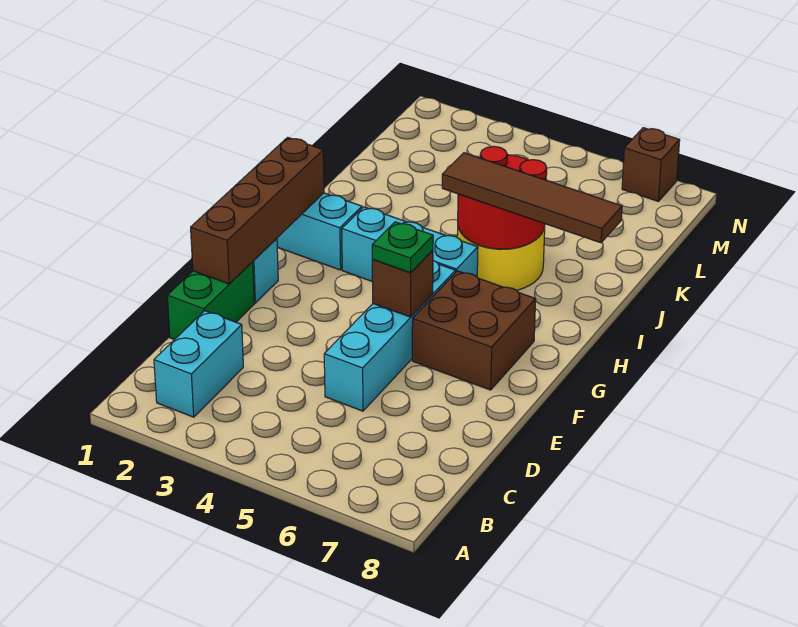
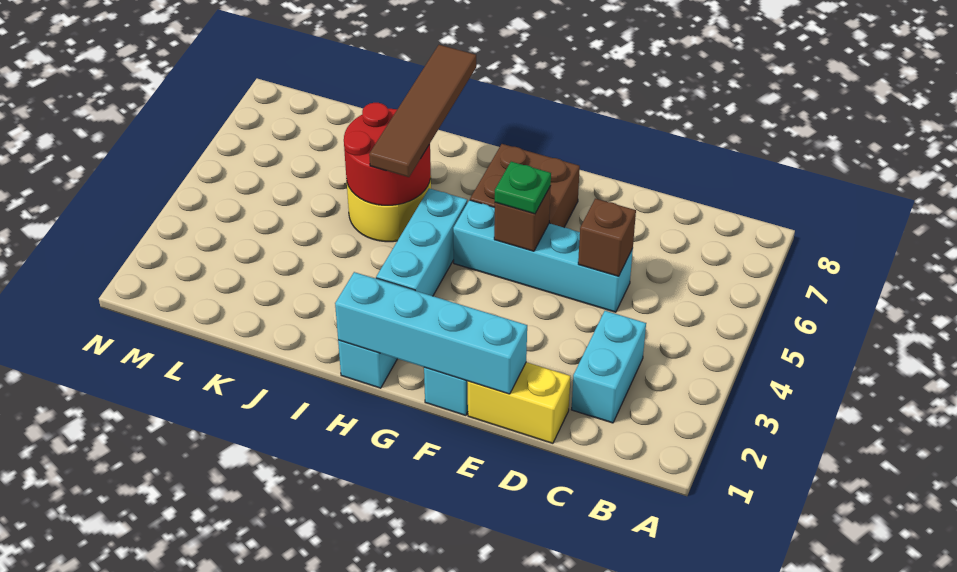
cyan 1x2 brick [154,311,243,417] -> cyan 1x2 brick turned to [571,311,646,423]
green 1x2 brick [167,262,254,340] -> yellow 1x2 brick [468,362,570,443]
brown 1x4 brick [191,137,324,284] -> cyan 1x4 brick [335,272,527,394]
brown 1x1 brick [622,128,680,201] -> brown 1x1 brick moved to [578,199,636,276]

